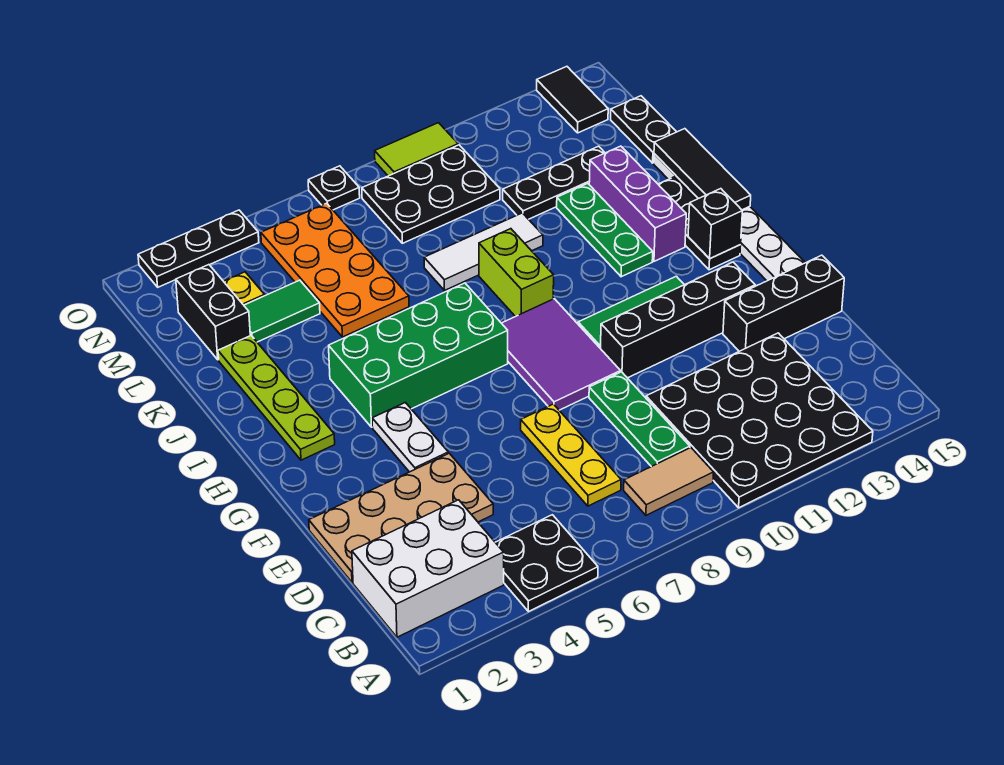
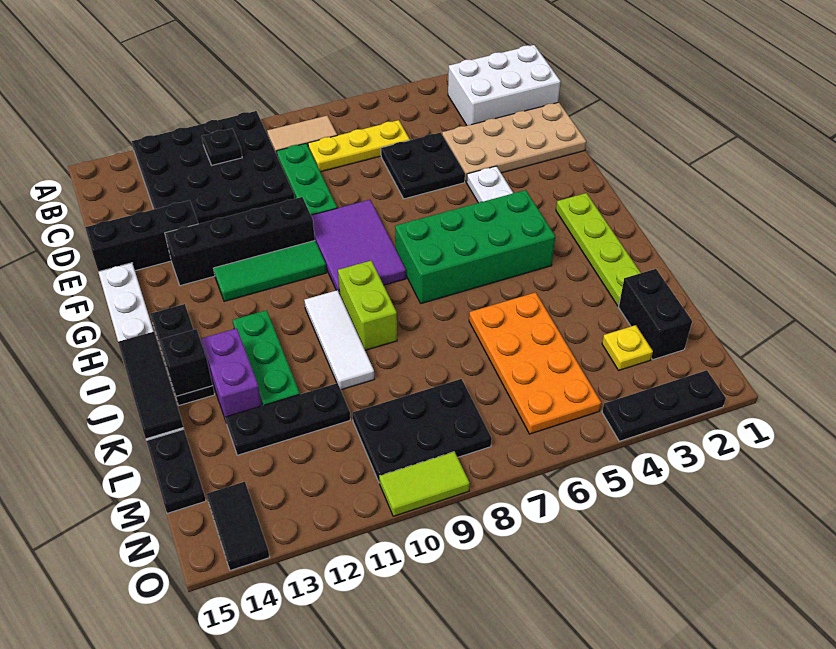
black 2x2 plate [495,515,598,612] -> black 2x2 plate moved to [381,133,465,199]
yellow 1x3 plate [521,404,621,506] -> yellow 1x3 plate turned to [308,120,410,172]
black 1x1 brick [688,189,742,259] -> black 1x1 brick moved to [160,329,213,396]
purple 1x3 brick [589,146,686,261] -> purple 1x2 brick [201,328,262,421]
white 1x3 tile [424,213,543,290] -> white 1x3 tile turned to [304,290,374,390]
green 1x2 tile [244,280,320,342] -> none
black 1x1 plate [308,166,360,210] -> black 1x1 plate moved to [202,129,242,165]

